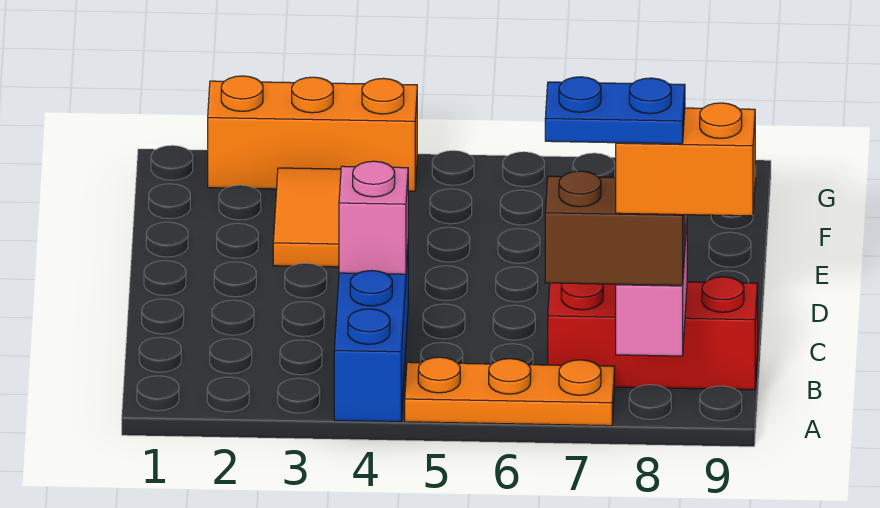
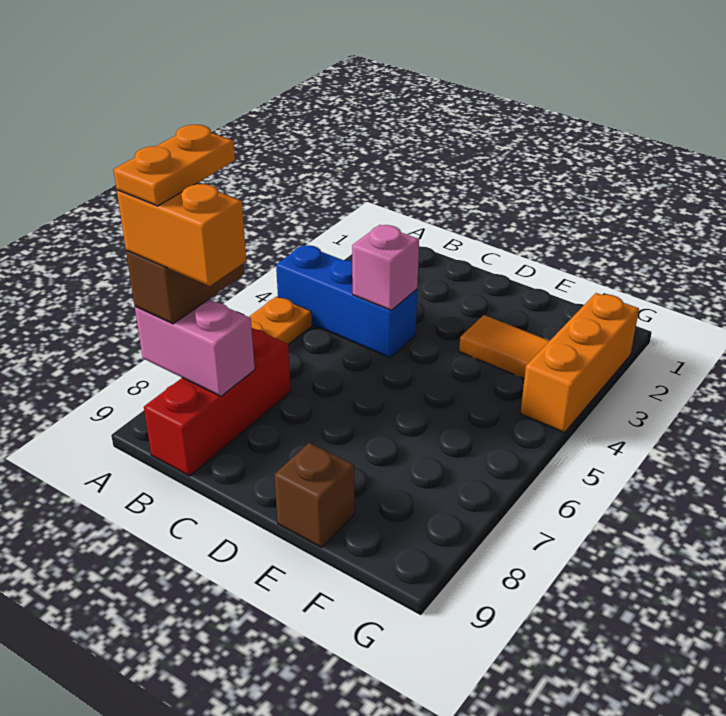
blue 1x2 plate [545,77,685,144] -> orange 1x2 plate [113,125,235,206]
orange 1x2 brick [616,103,755,216] -> orange 1x2 brick turned to [117,184,246,286]
none -> brown 1x1 brick [274,443,355,548]

